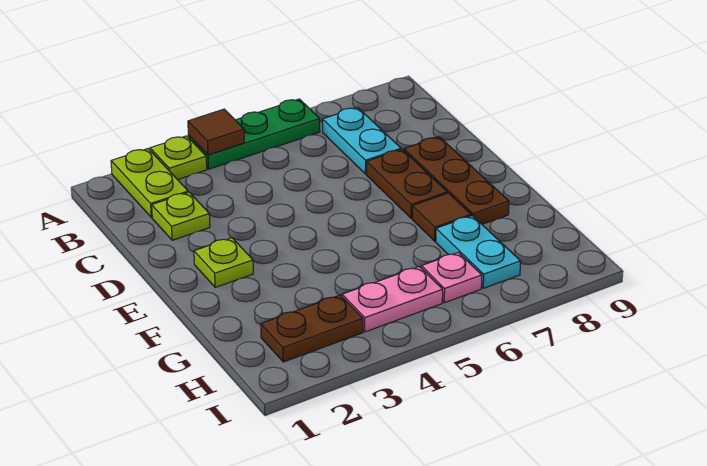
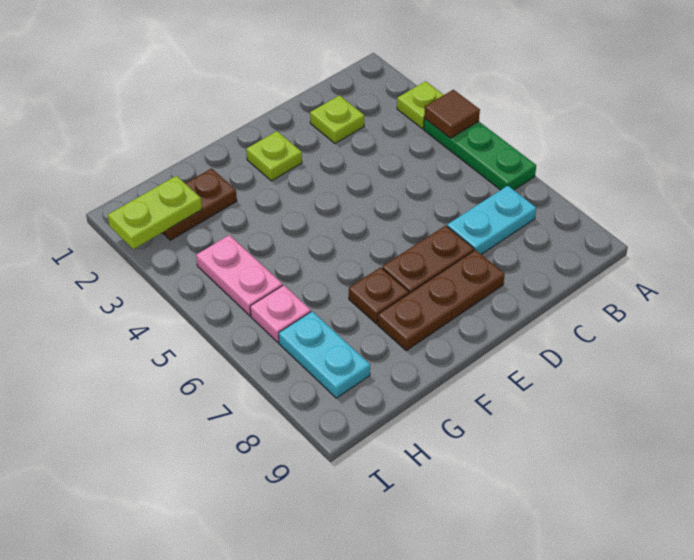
lime 1x2 plate [111,149,188,218] -> lime 1x2 plate moved to [108,176,202,249]
brown 1x1 tile [412,193,471,241] -> brown 1x1 plate [349,267,409,324]
cyan 1x2 plate [436,216,521,288] -> cyan 1x2 plate turned to [279,311,370,398]
brown 1x2 plate [261,295,363,362] -> brown 1x2 plate turned to [162,168,237,240]

